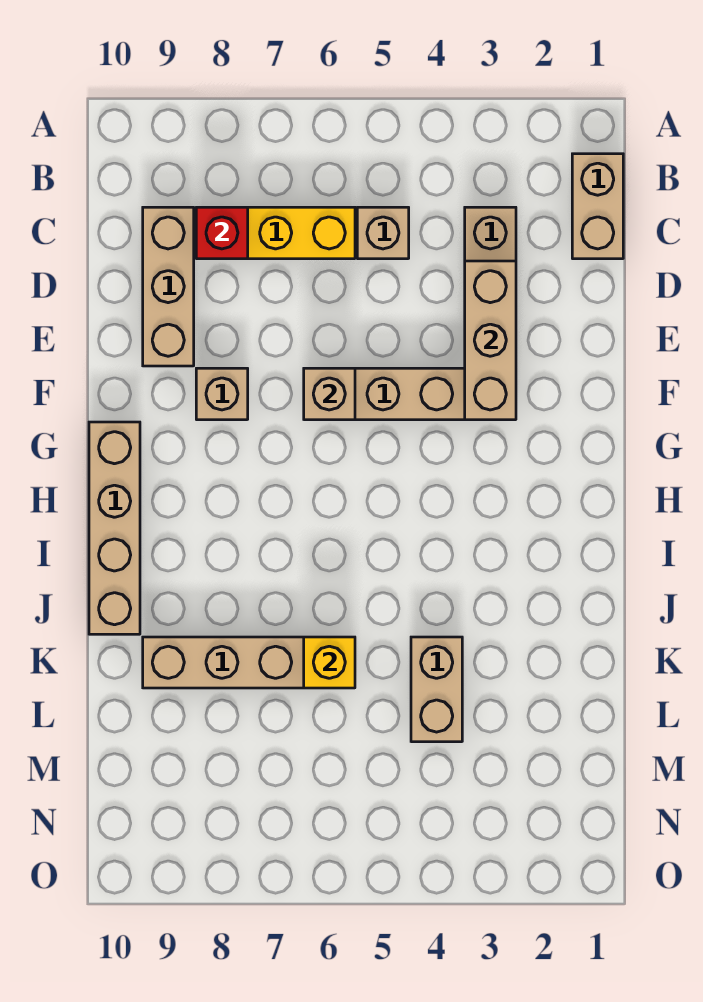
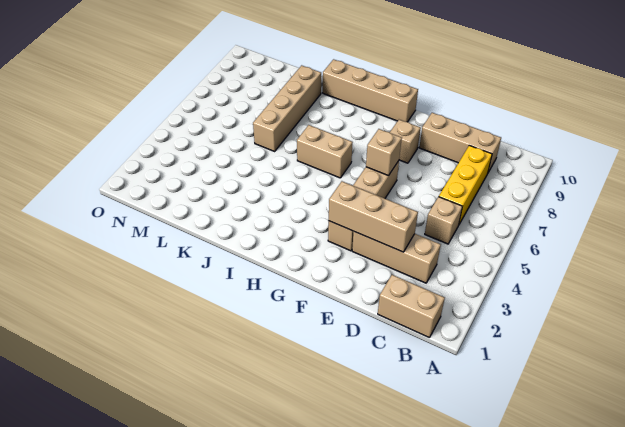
red 1x1 brick [196,207,248,259] -> none
tan 1x2 brick [411,637,462,742] -> tan 1x2 brick moved to [297,125,353,178]
yellow 1x1 brick [304,637,355,688] -> none

